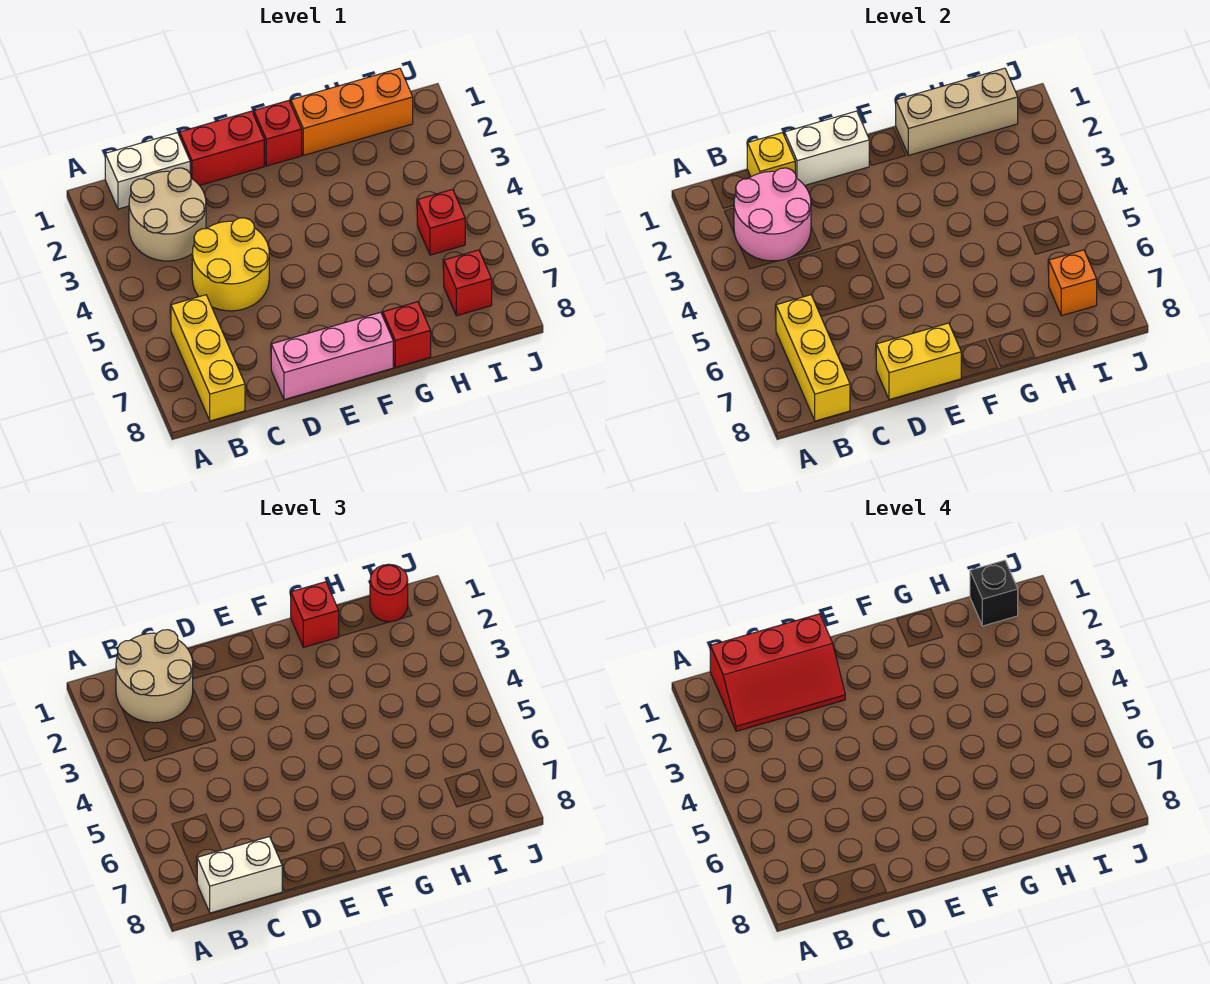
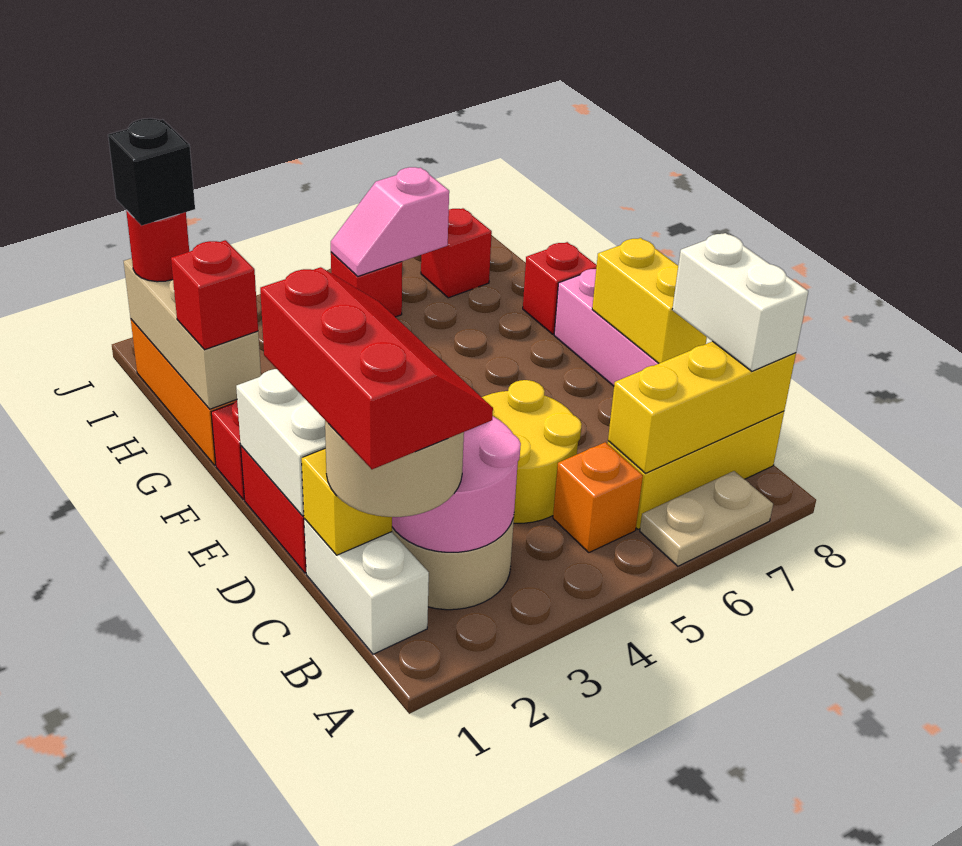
none -> tan 1x2 plate [640,471,773,566]
none -> pink 1x2 slope [331,167,449,276]
orange 1x1 brick [1049,250,1097,316] -> orange 1x1 brick moved to [553,442,643,552]

